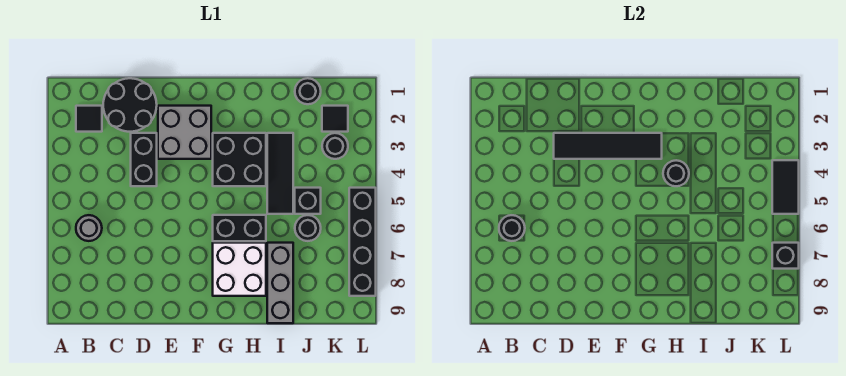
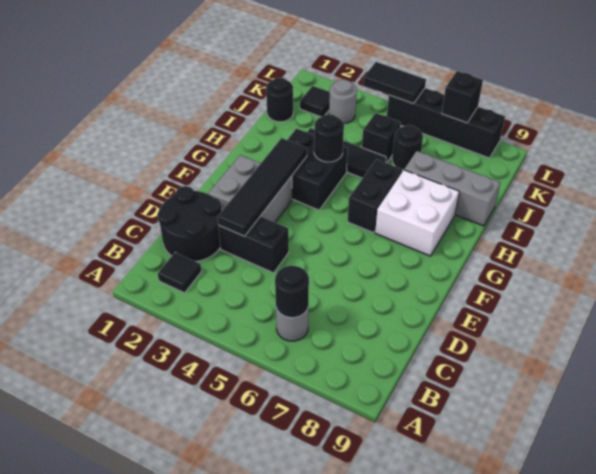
black 1x1 round brick [322,133,348,159] -> grey 1x1 round brick [329,79,357,124]

